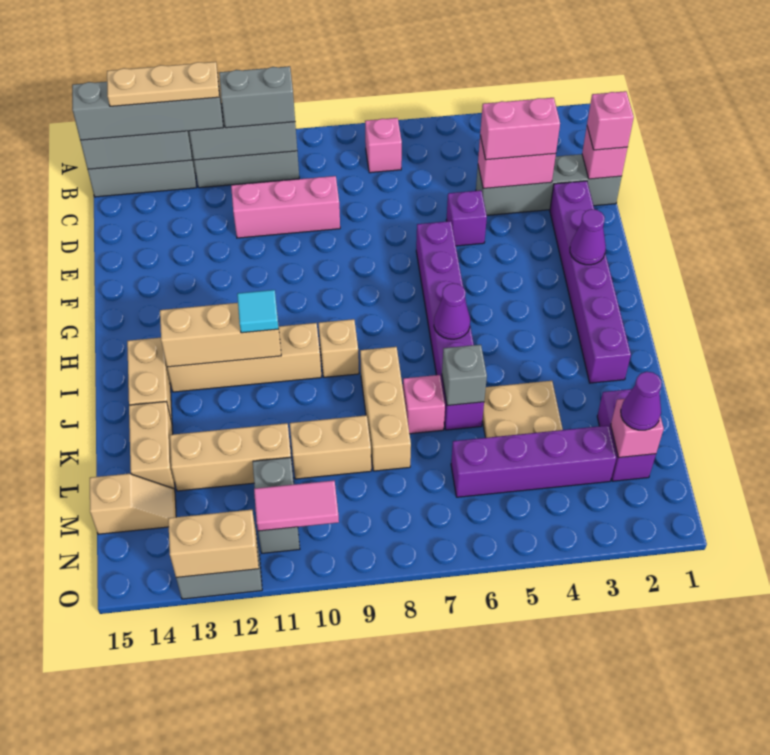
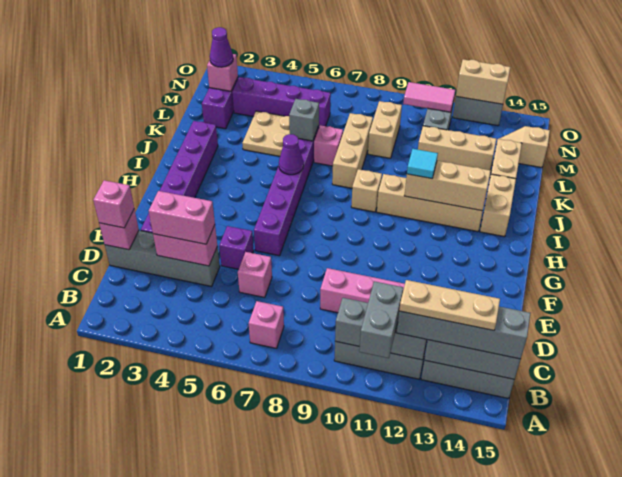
grey 1x2 brick [219,66,295,128] -> grey 1x2 brick turned to [359,281,403,358]
none -> pink 1x1 brick [238,252,272,298]
purple 1x1 cone [570,209,606,265] -> none
tan 1x2 brick [290,415,371,479] -> tan 1x2 brick turned to [368,101,402,158]

